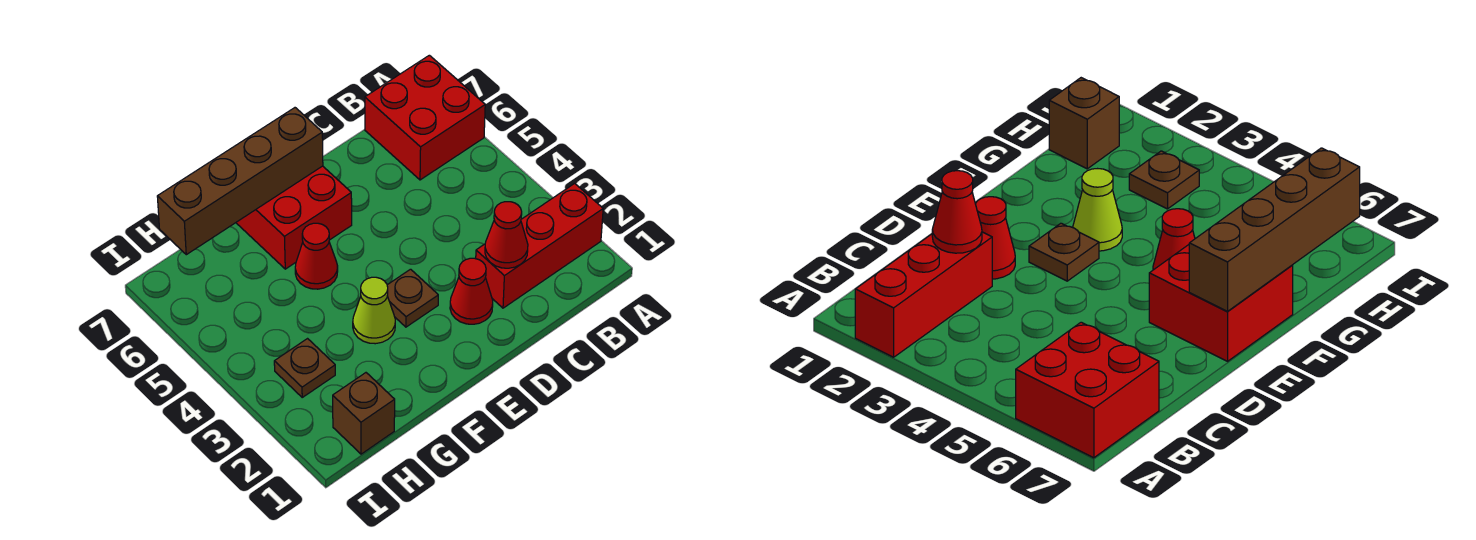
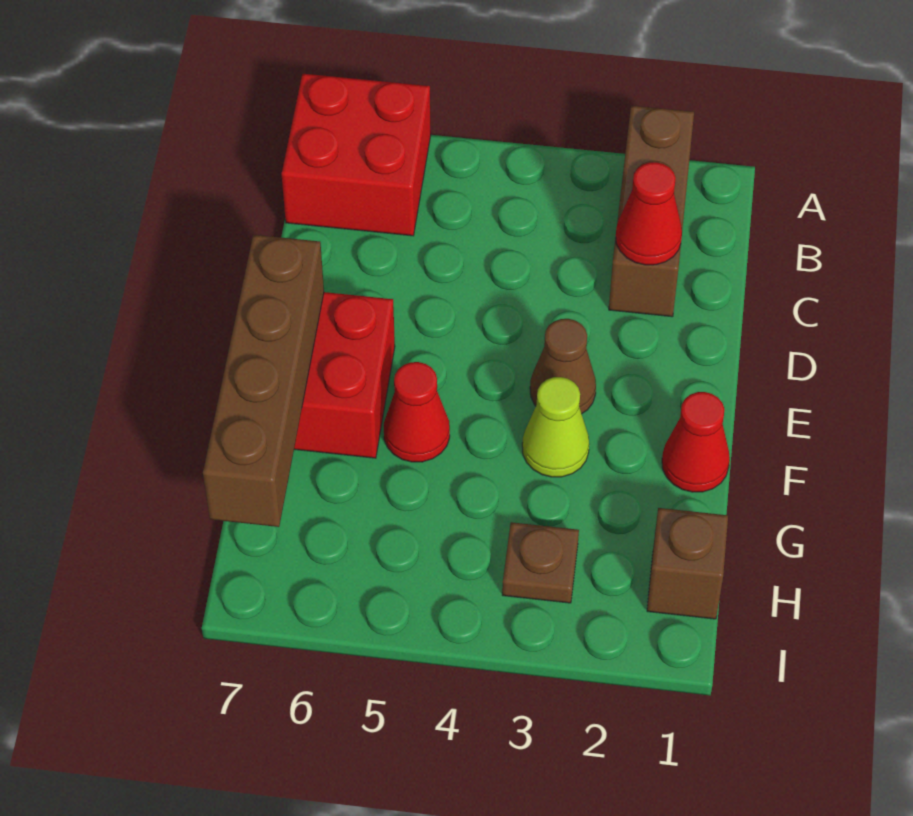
red 1x3 brick [476,183,603,308] -> brown 1x3 brick [609,106,694,317]
red 1x1 cone [450,258,493,324] -> red 1x1 cone moved to [662,392,730,492]
brown 1x1 plate [387,269,438,327] -> brown 1x1 cone [530,319,596,414]

